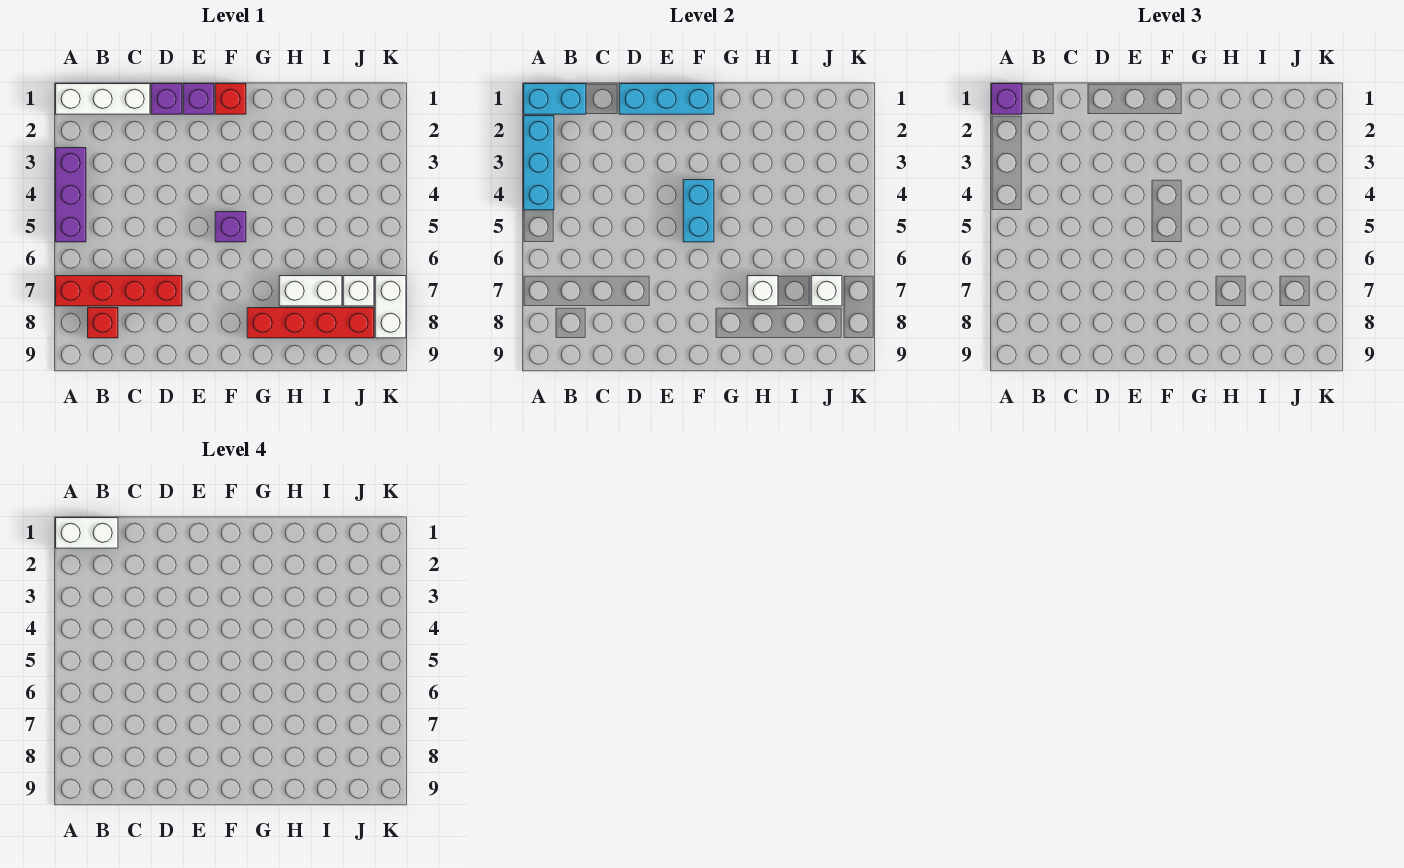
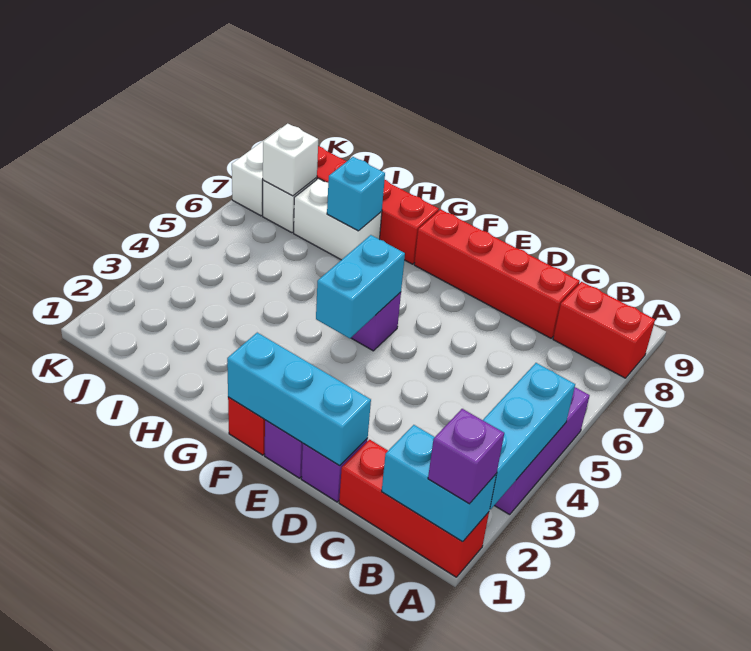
white 1x3 brick [56,84,150,114] -> red 1x3 brick [339,440,489,577]
white 1x2 brick [56,518,118,548] -> none
red 1x4 brick [56,276,182,306] -> red 1x4 brick moved to [414,209,580,338]
red 1x1 brick [88,308,118,338] -> red 1x2 brick [553,282,655,378]
white 1x1 brick [747,276,778,306] -> cyan 1x1 brick [327,157,385,231]

